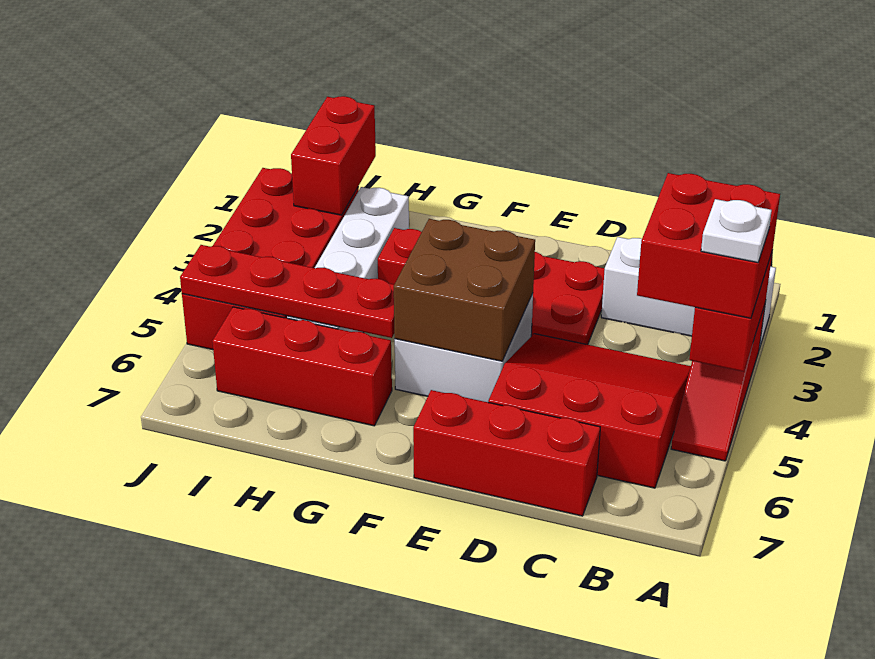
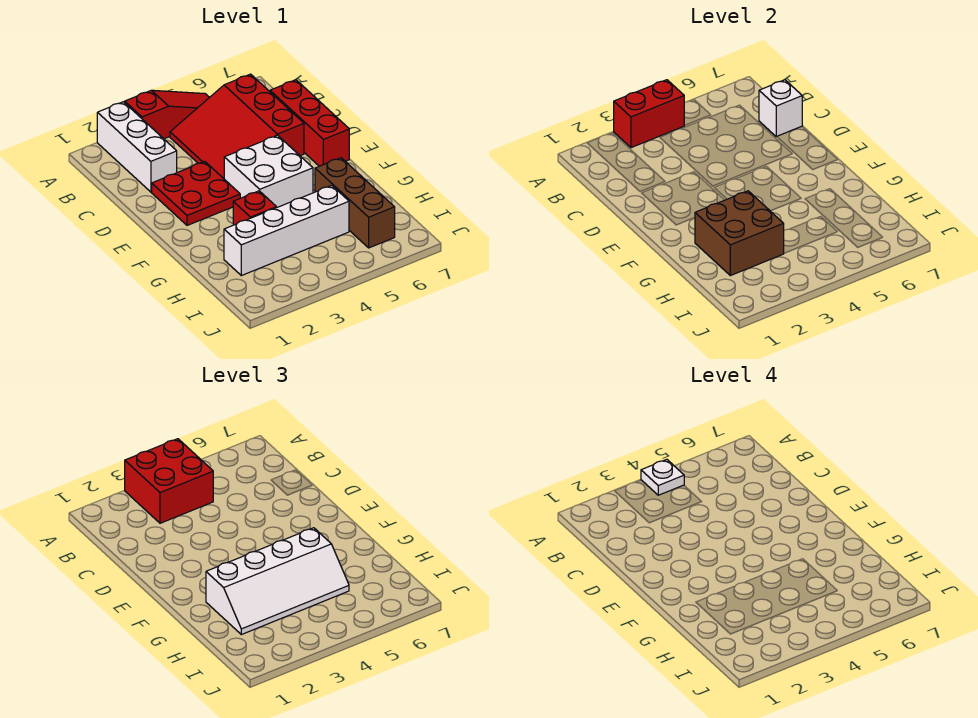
none -> white 1x1 brick [759,80,802,137]
brown 2x2 brick [394,219,535,361] -> brown 2x2 brick moved to [695,191,784,276]
none -> white 2x4 slope [206,528,349,635]
red 1x4 plate [180,245,394,338] -> none
red 1x3 brick [212,307,392,426] -> brown 1x3 brick [315,158,395,248]
red 1x2 brick [291,96,376,215] -> none
red 2x4 brick [182,168,359,350] -> none

